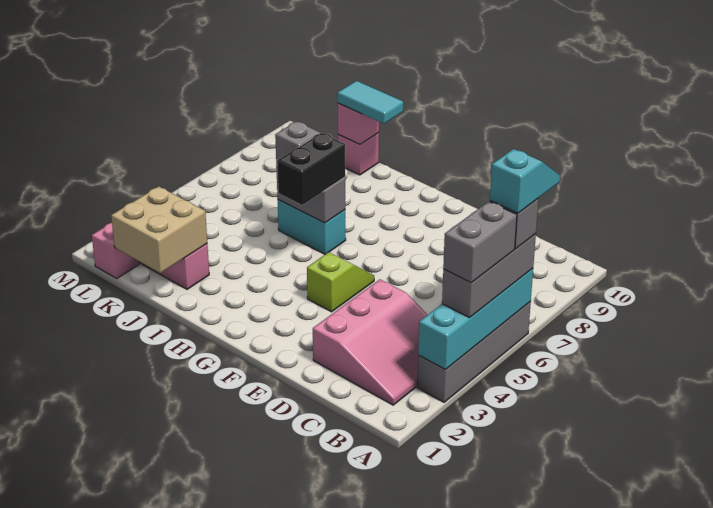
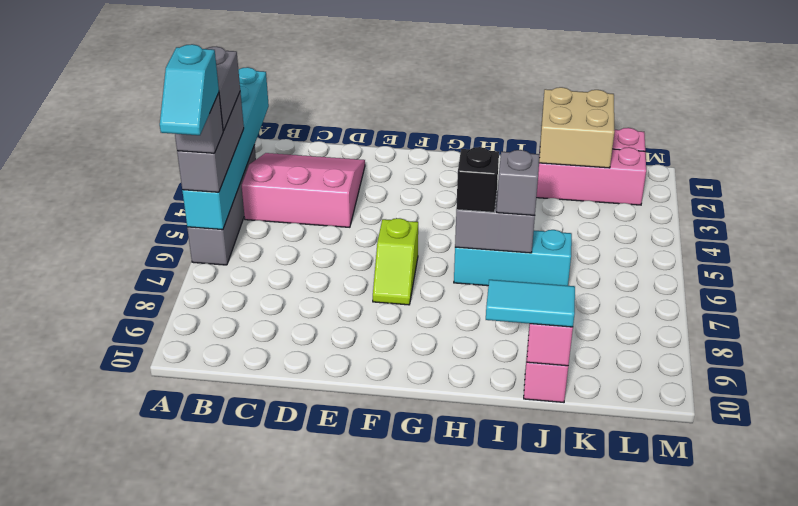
cyan 1x4 brick [418,268,533,370] -> cyan 1x6 brick [182,67,269,230]
pink 3x3 slope [313,279,427,405] -> pink 3x3 slope turned to [242,153,365,227]
lime 1x2 slope [307,252,374,312] -> lime 1x2 slope moved to [373,218,418,305]
black 1x2 brick [277,133,345,205] -> black 1x1 brick [456,147,499,212]
cyan 1x2 brick [278,200,346,254] -> cyan 1x3 brick [454,230,572,286]

